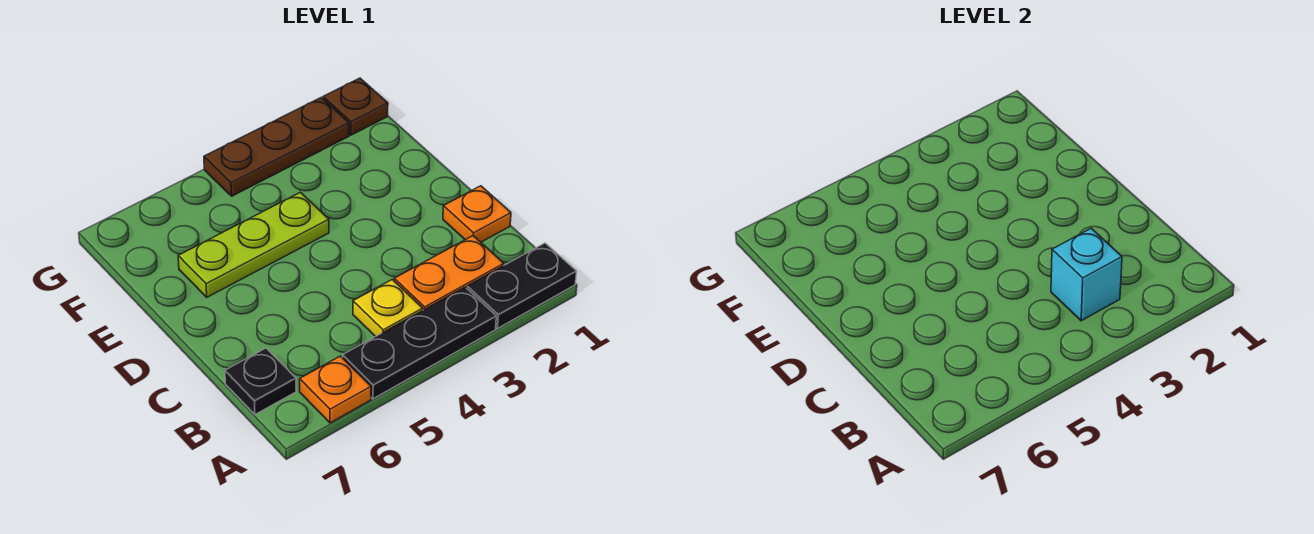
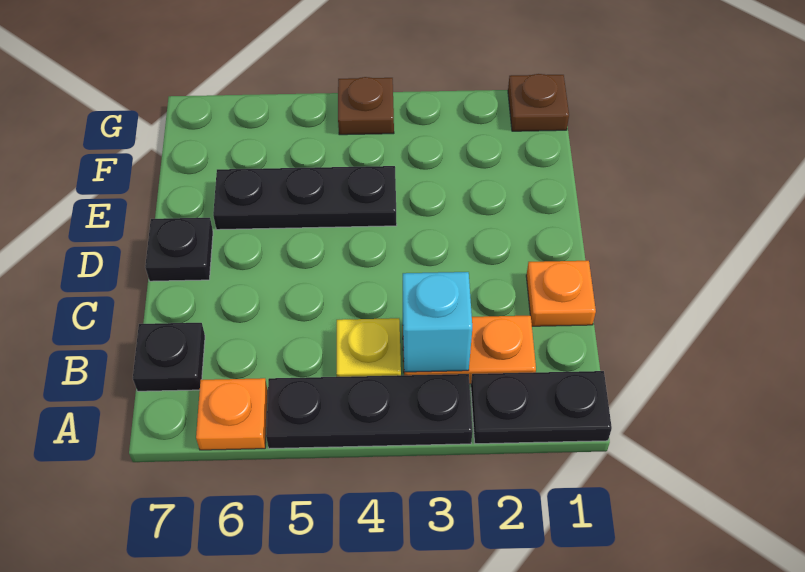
none -> black 1x1 plate [145,218,213,281]
lime 1x3 plate [178,192,329,297] -> black 1x3 plate [213,166,397,230]
brown 1x3 plate [204,97,349,196] -> brown 1x1 plate [338,77,394,135]

